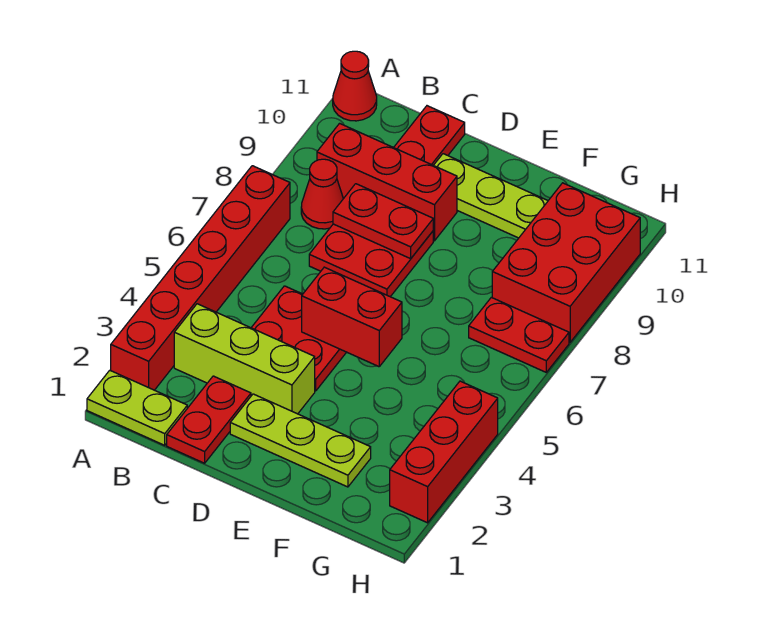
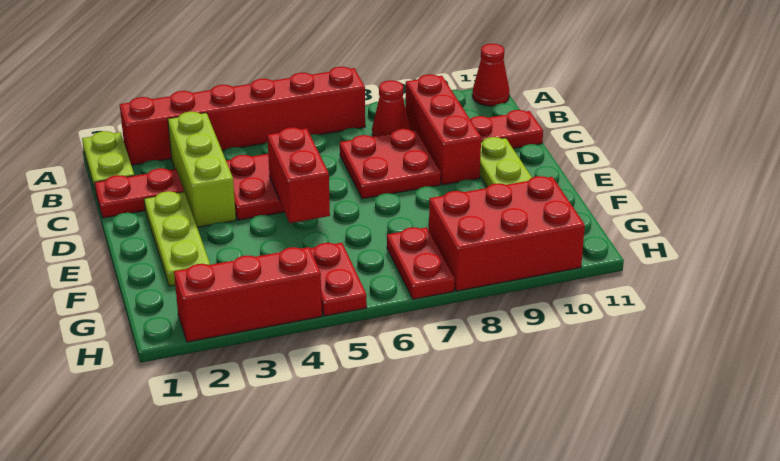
red 1x2 plate [333,184,433,259] -> red 1x2 plate moved to [310,243,367,316]

